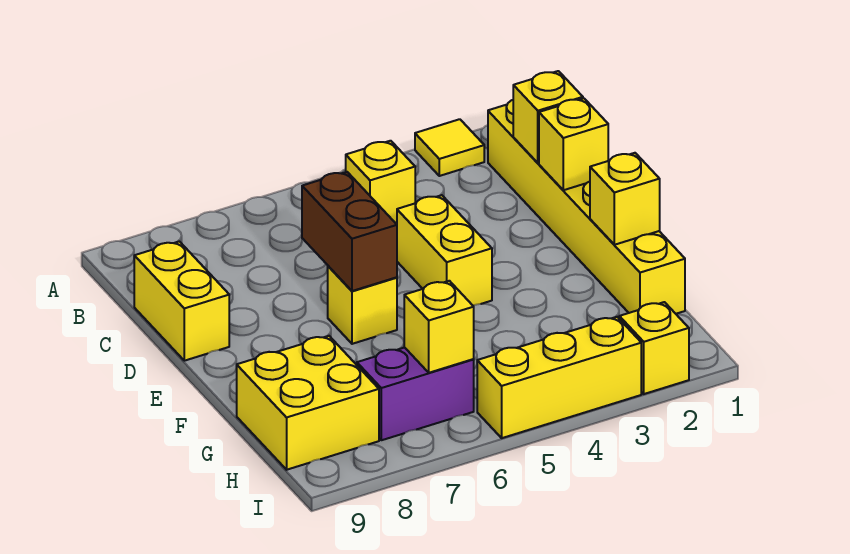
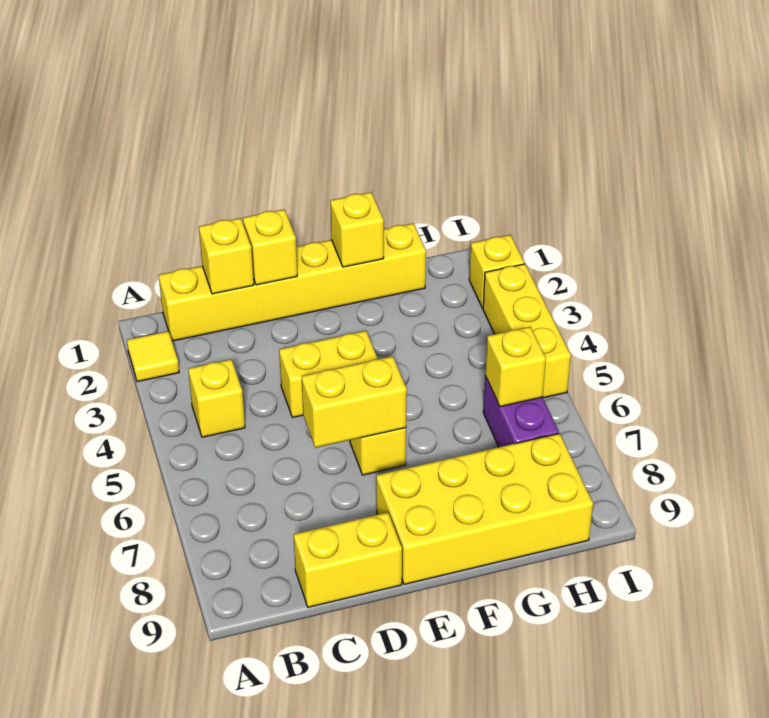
brown 1x2 brick [302,172,397,291] -> yellow 1x2 brick [302,356,407,448]
yellow 2x2 brick [237,336,379,470] -> yellow 2x4 brick [376,433,593,584]

